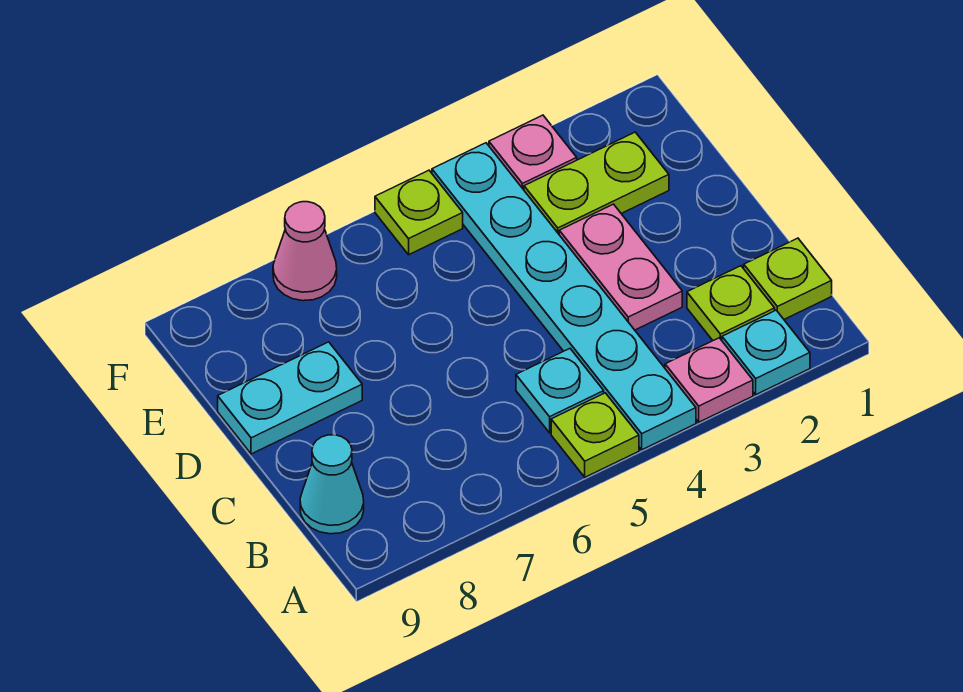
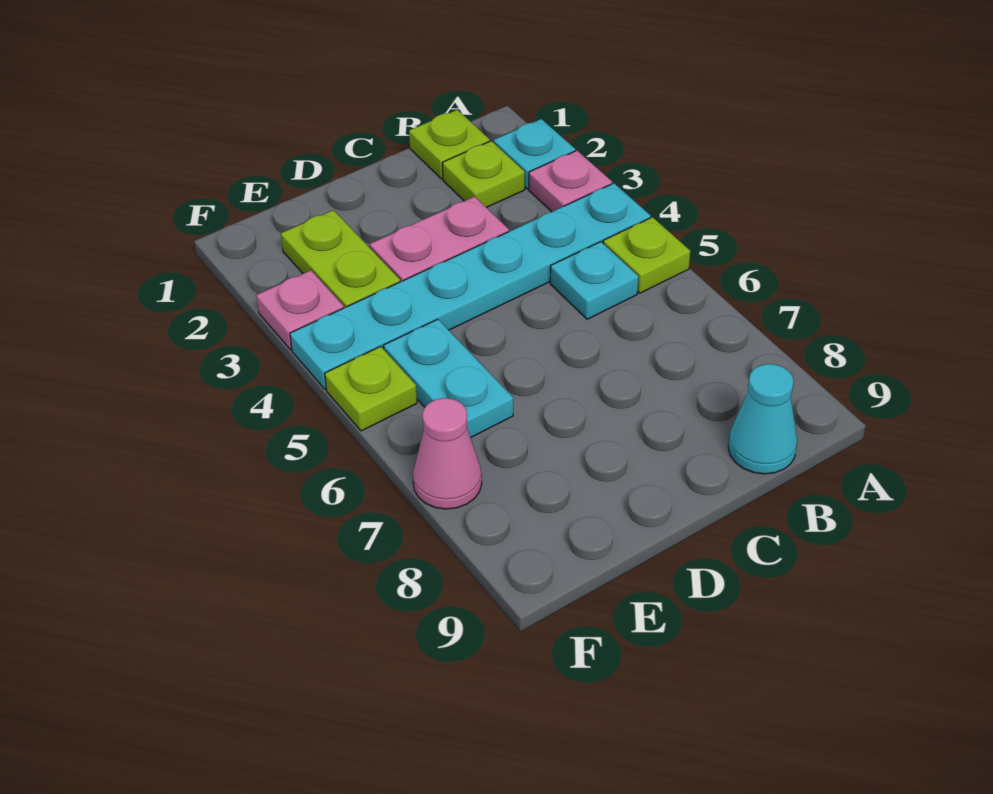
cyan 1x2 plate [218,342,362,454] -> cyan 1x2 plate moved to [384,319,513,438]

